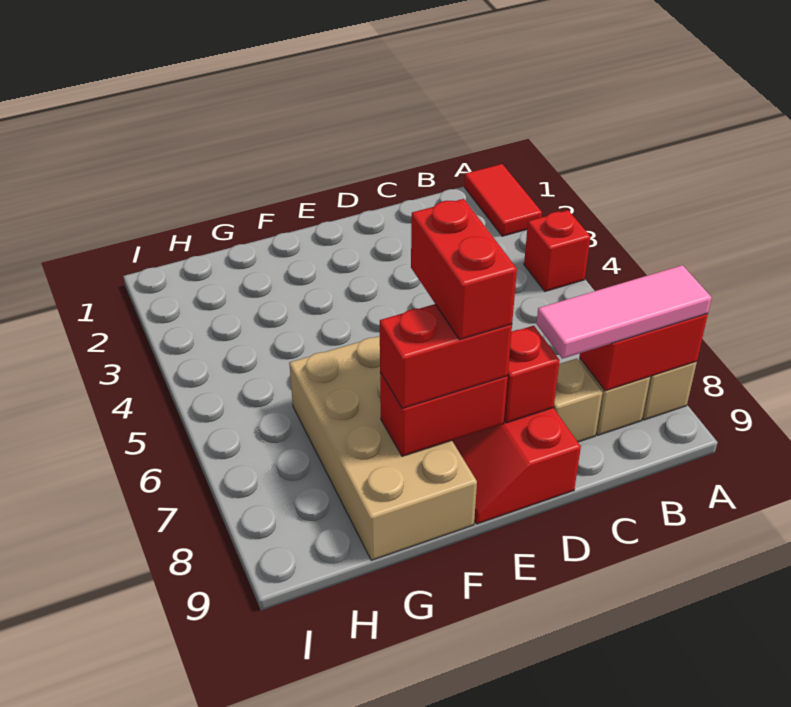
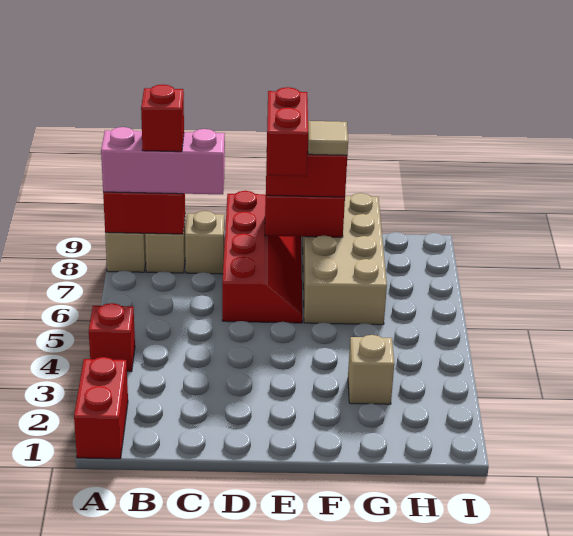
red 1x2 tile [464,164,542,236] -> red 1x2 brick [74,357,128,459]
pink 1x3 tile [536,265,712,359] -> pink 1x3 brick [101,127,225,194]
red 1x1 brick [504,326,560,423] -> red 1x1 brick moved to [141,85,184,152]
none -> tan 1x1 tile [308,121,348,155]
none -> tan 1x1 brick [348,335,394,404]

